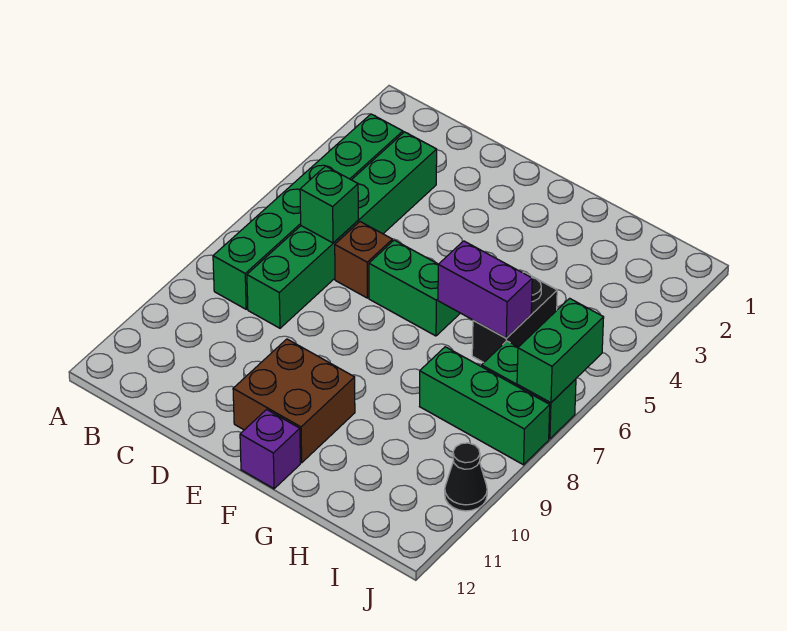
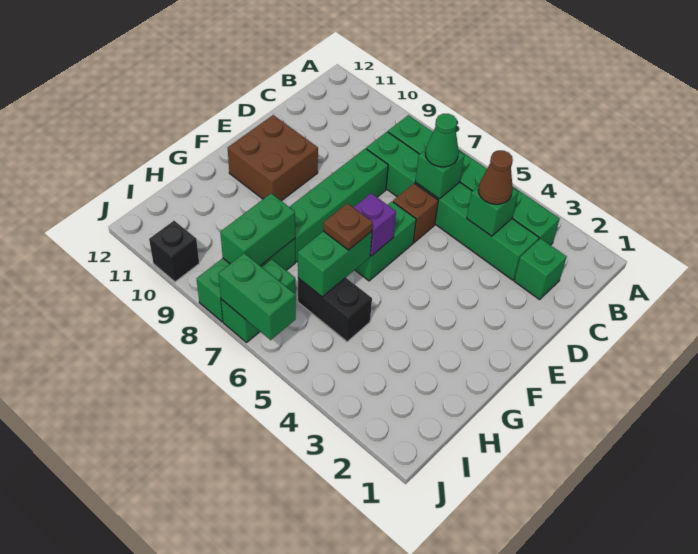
none -> green 1x1 brick [514,239,566,299]
none -> green 1x1 brick [467,186,518,236]
none -> brown 1x1 cone [478,151,513,204]
none -> green 1x1 cone [425,114,459,167]
none -> green 1x4 brick [290,148,388,262]
purple 1x1 brick [240,410,300,489] -> purple 1x1 brick moved to [353,193,396,256]
purple 1x2 brick [438,241,532,338] -> green 1x2 brick [298,231,372,297]
none -> brown 1x1 plate [323,203,373,250]
none -> green 1x2 brick [220,194,295,266]
black 1x1 cone [445,443,487,511] -> black 1x1 brick [149,221,199,282]

